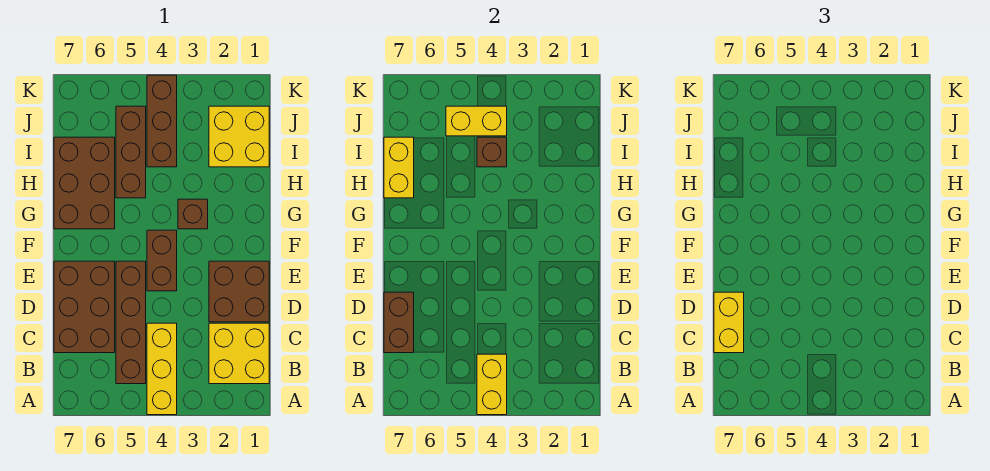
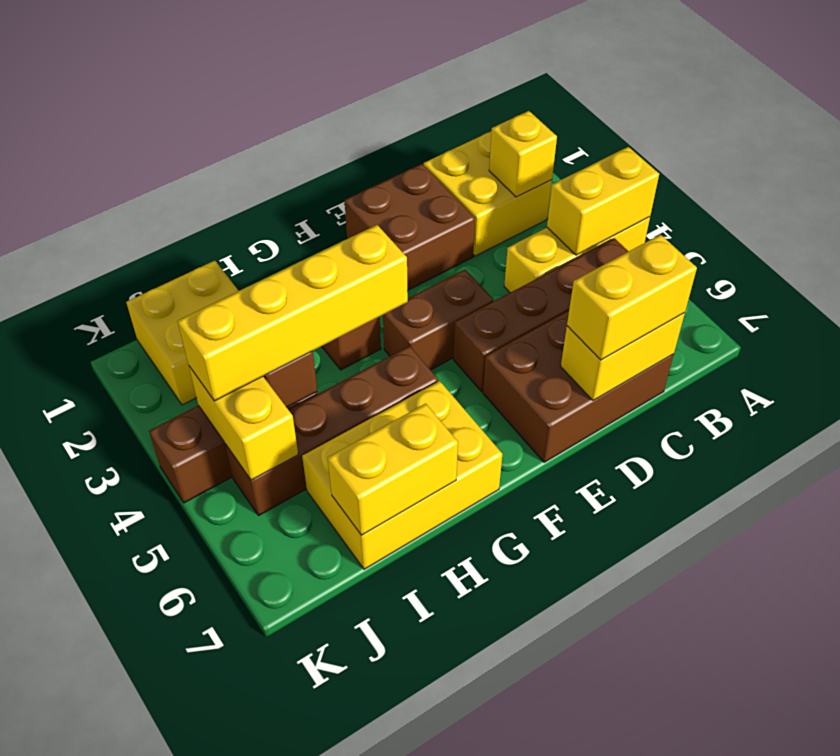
none -> yellow 1x1 brick [489,111,557,197]
brown 1x2 brick [384,292,414,353] -> yellow 1x2 brick [561,313,685,400]
none -> yellow 1x4 brick [178,225,408,401]
brown 2x3 brick [54,137,115,229] -> yellow 2x3 brick [302,381,502,569]
brown 1x3 brick [116,106,146,198] -> brown 1x4 brick [225,346,438,516]

